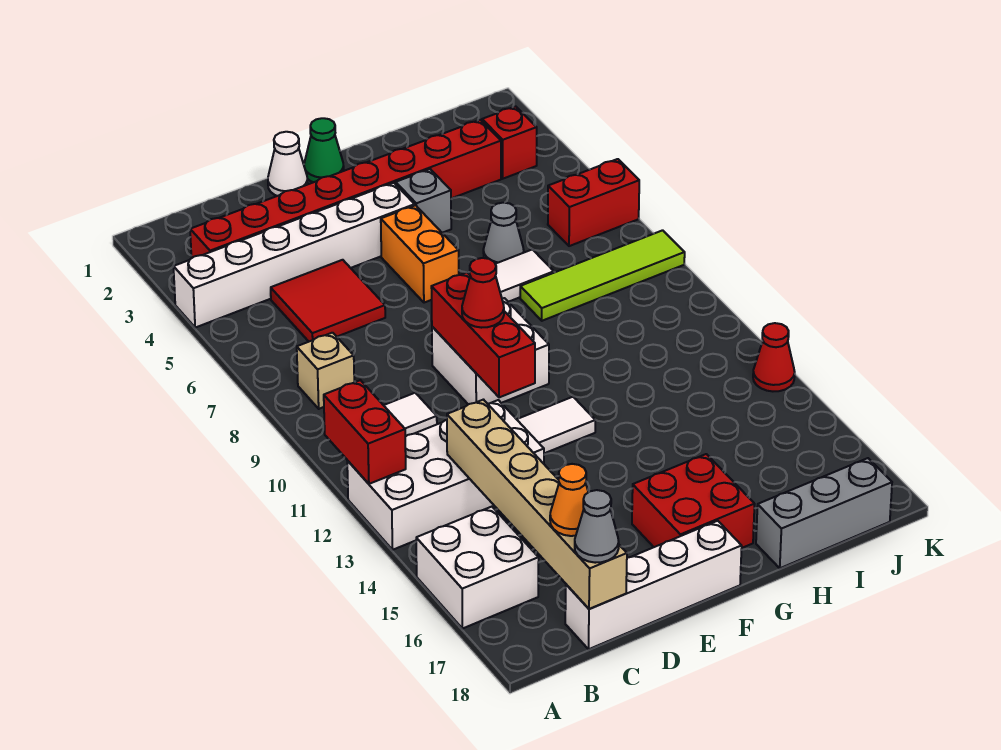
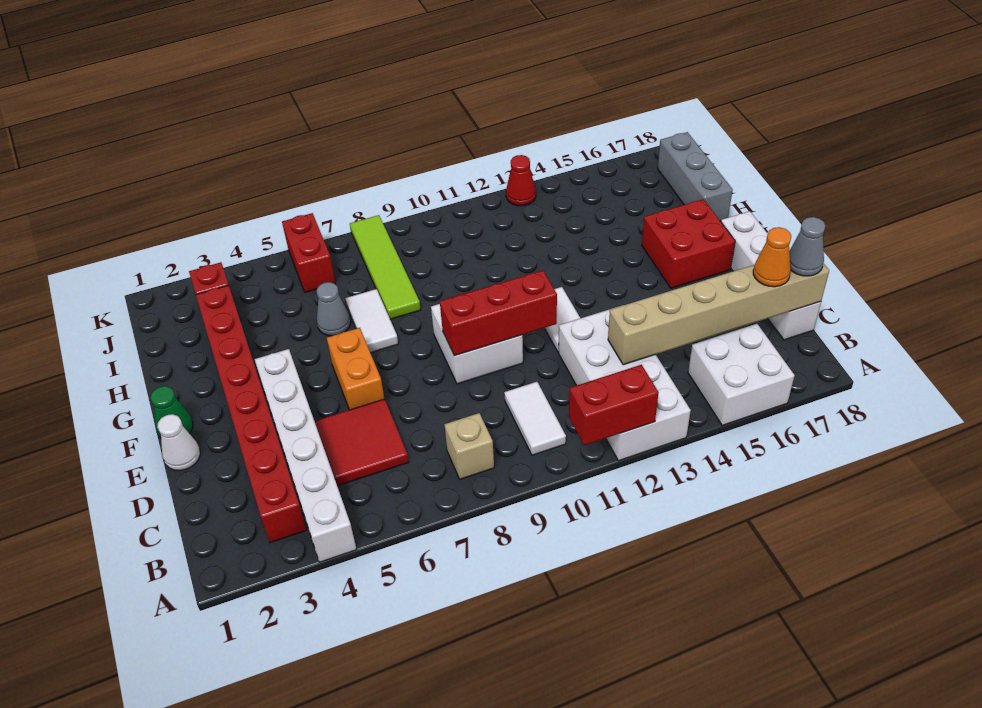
red 1x1 cone [462,258,504,328] -> none
orange 1x2 brick [381,205,459,303] -> orange 1x2 brick turned to [327,328,384,410]
grey 1x1 brick [396,169,451,233] -> none

